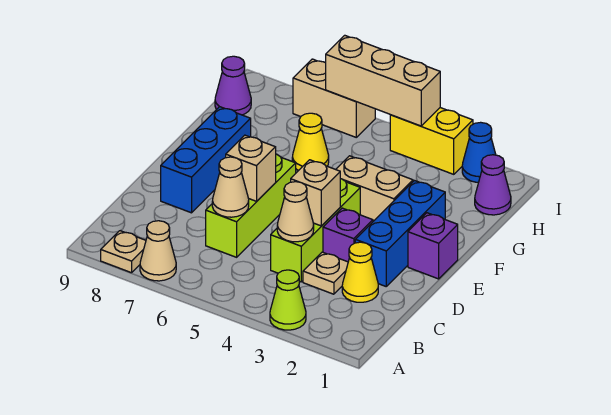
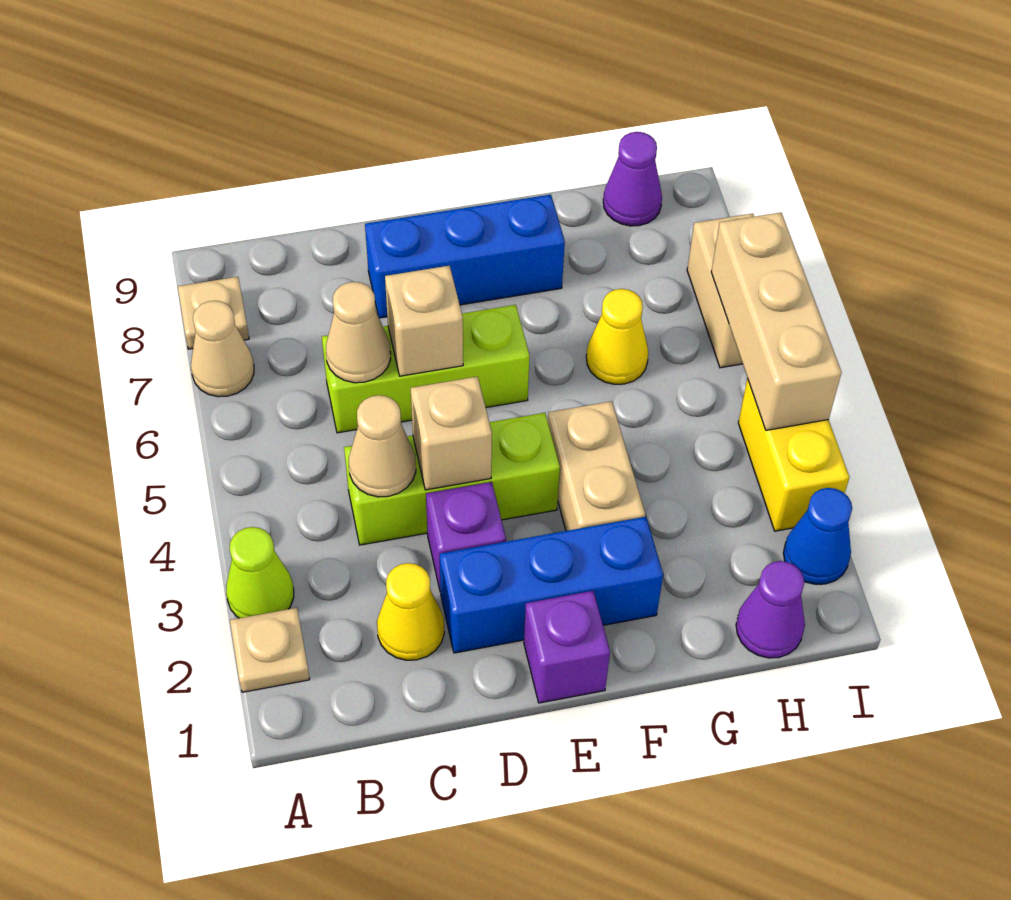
tan 1x1 plate [303,252,348,294] -> tan 1x1 plate moved to [230,608,310,692]

